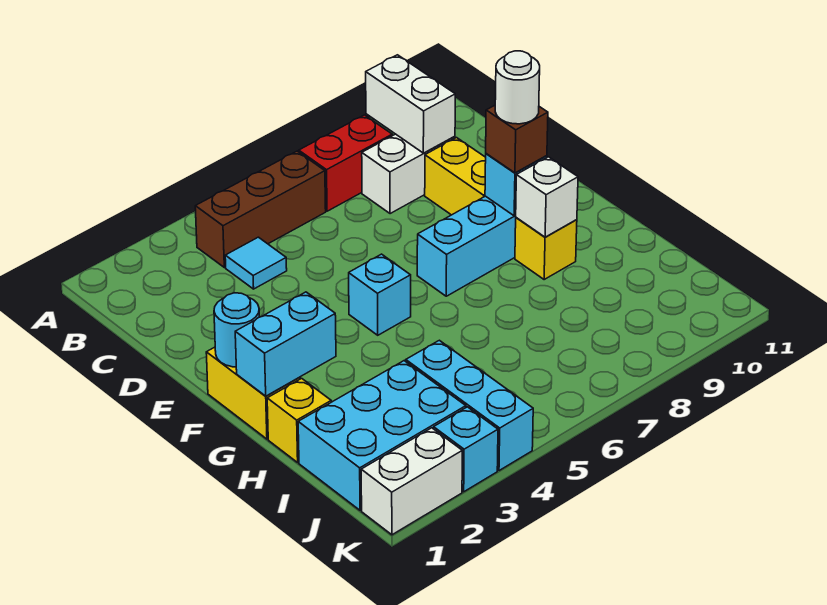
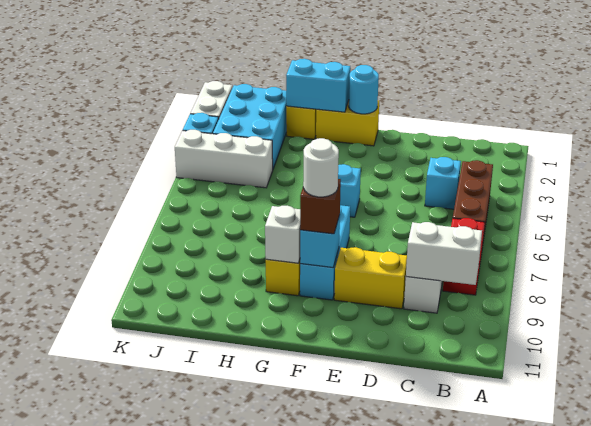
cyan 1x1 tile [225,237,287,289] -> cyan 1x1 brick [425,157,461,209]
cyan 1x2 brick [235,292,336,396] -> cyan 1x2 brick turned to [286,59,350,112]
cyan 1x3 brick [406,340,533,471] -> white 1x3 brick [175,130,273,188]

